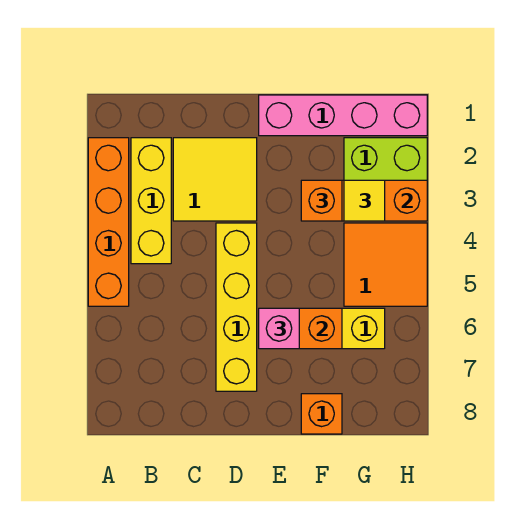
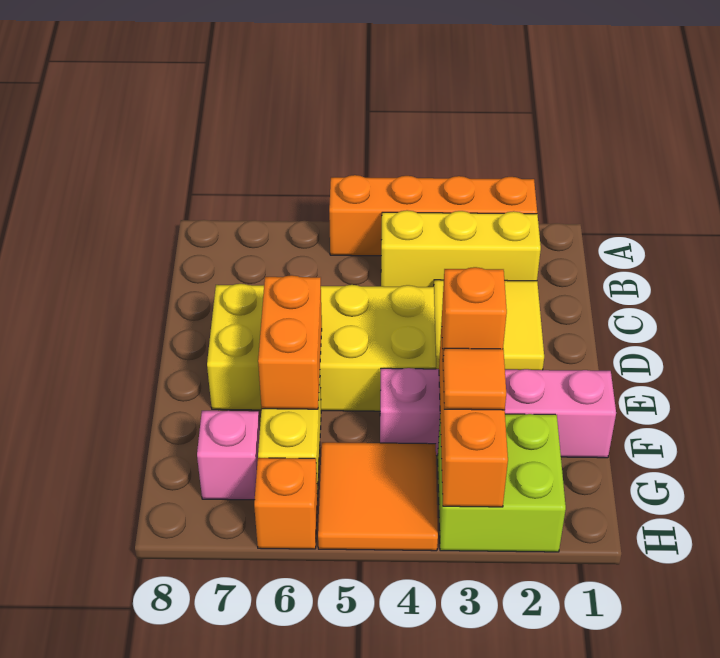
yellow 1x4 brick [216,223,257,391] -> yellow 2x4 brick [207,284,436,411]
pink 1x4 brick [259,95,427,136] -> pink 1x4 brick turned to [380,368,616,458]
pink 1x1 brick [259,308,299,349] -> pink 1x1 brick moved to [197,411,260,500]
orange 1x1 brick [301,394,342,434] -> orange 1x1 brick moved to [254,458,317,549]
yellow 1x1 tile [344,180,385,221] -> orange 1x1 tile [443,348,506,410]

